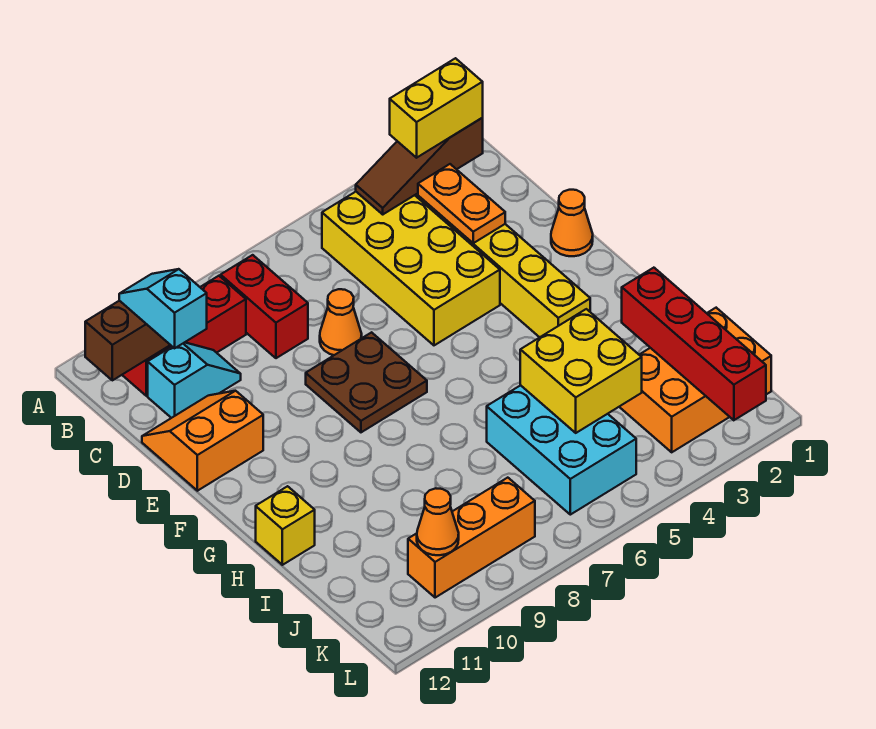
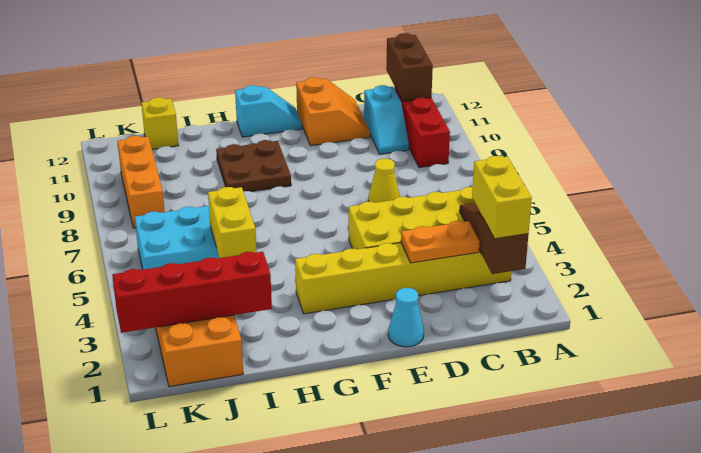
red 1x2 brick [221,255,308,358] -> none
cyan 1x2 slope [119,269,207,348] -> cyan 1x2 slope moved to [235,85,302,137]
orange 1x1 cone [320,289,362,355] -> yellow 1x1 cone [368,159,400,203]
orange 1x1 cone [551,190,593,256] -> cyan 1x1 cone [388,288,424,347]
brown 2x2 plate [306,332,427,432] -> brown 2x2 plate moved to [216,140,291,192]
yellow 1x1 brick [256,486,315,565] -> yellow 1x1 brick moved to [141,97,178,149]
yellow 2x2 brick [520,309,642,433] -> yellow 1x2 brick [208,187,257,258]
orange 1x1 cone [417,488,459,555] -> none

